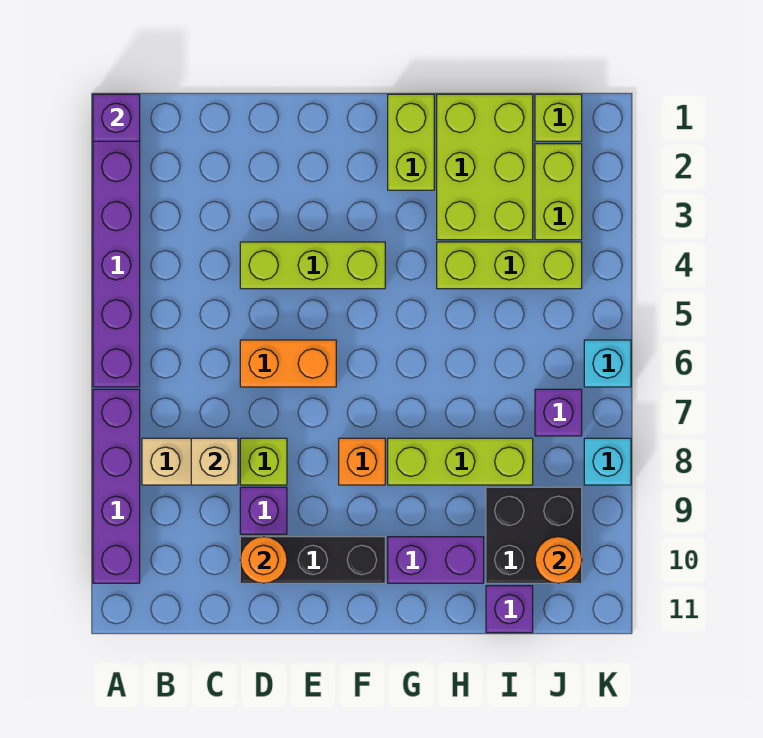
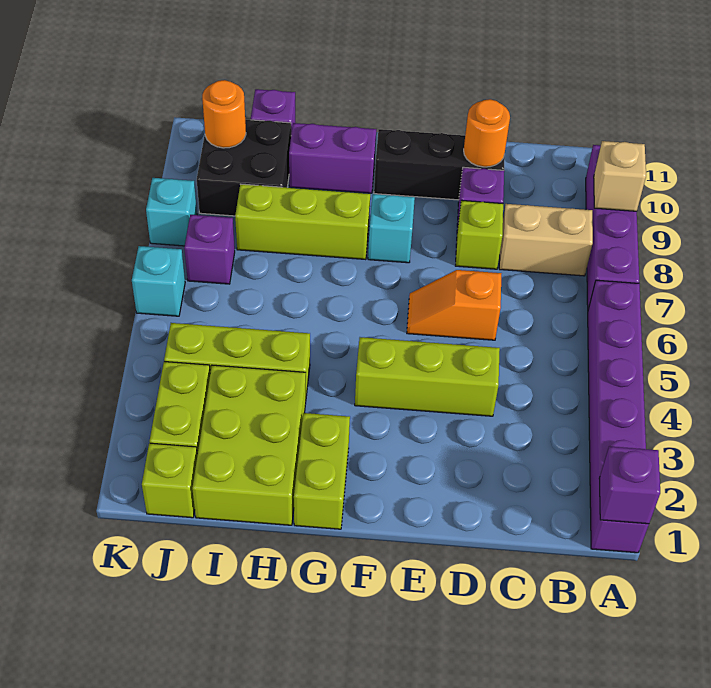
tan 1x1 brick [191,438,238,485] -> tan 1x1 brick moved to [594,141,646,211]
orange 1x2 brick [240,340,336,387] -> orange 1x2 slope [407,270,502,340]
orange 1x1 brick [339,438,385,485] -> cyan 1x1 brick [368,194,415,263]

